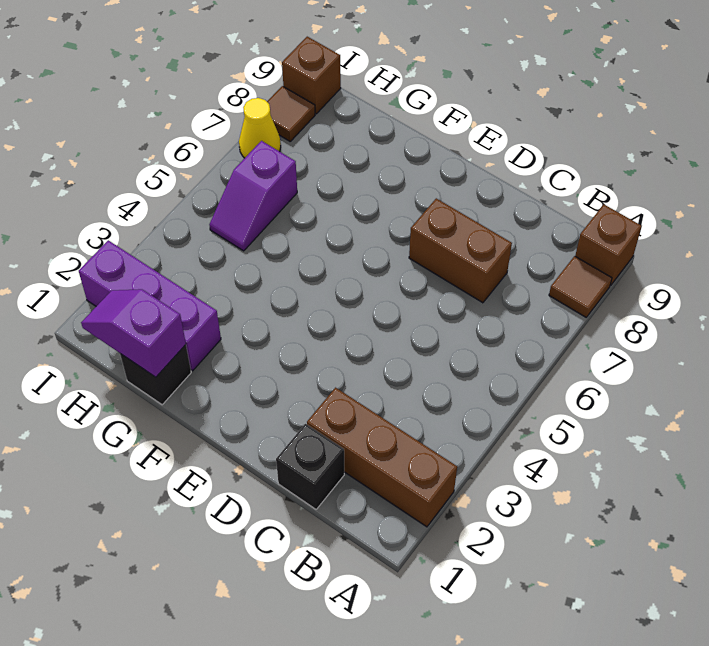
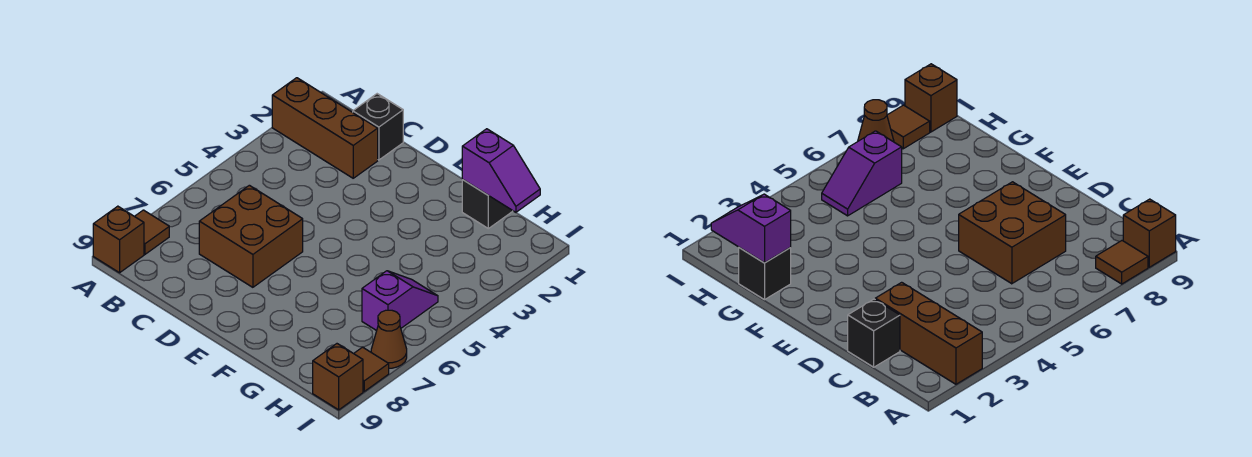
brown 1x2 brick [409,198,512,303] -> brown 2x2 brick [199,185,303,287]
purple 1x3 brick [79,240,221,371] -> none
yellow 1x1 cone [239,98,281,158] -> brown 1x1 cone [371,310,407,368]

